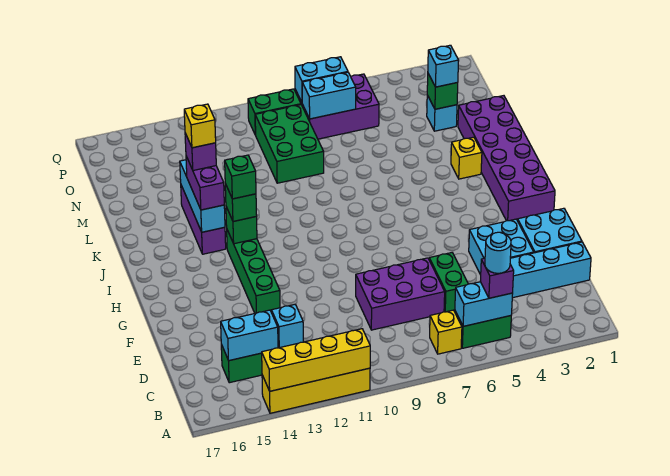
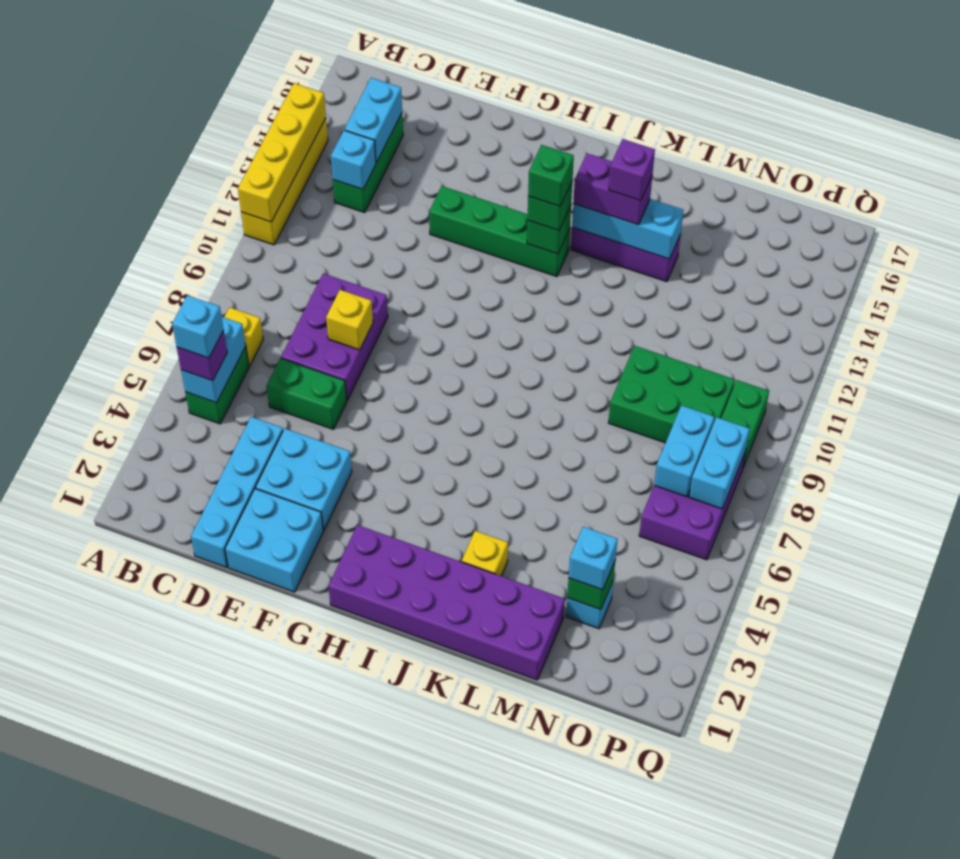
cyan 1x1 round brick [485,232,511,273] -> cyan 1x1 brick [172,295,224,358]
yellow 1x1 brick [184,104,216,148] -> yellow 1x1 brick moved to [326,290,373,350]

